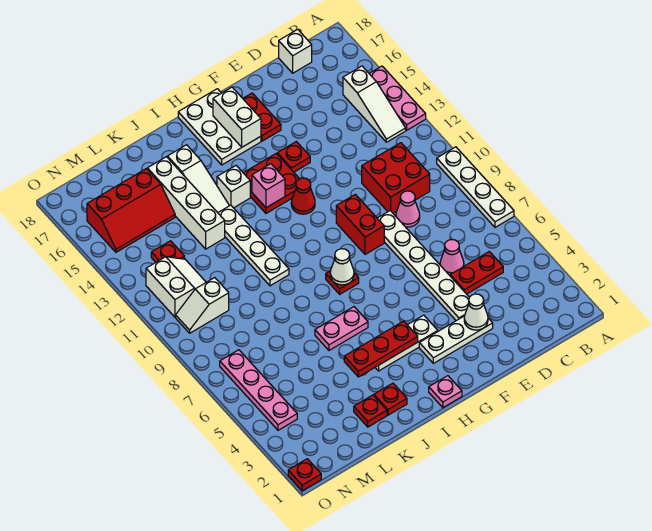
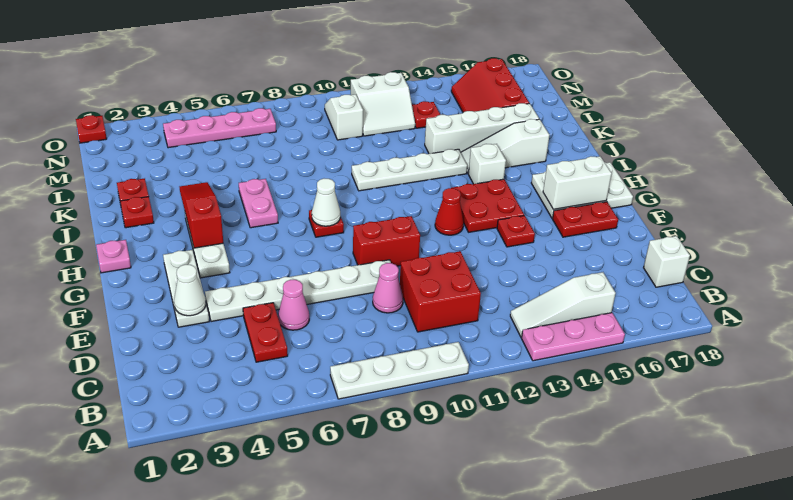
red 1x3 plate [344,321,418,377] -> red 1x3 slope [180,182,223,248]
pink 1x1 brick [252,164,285,208] -> none

